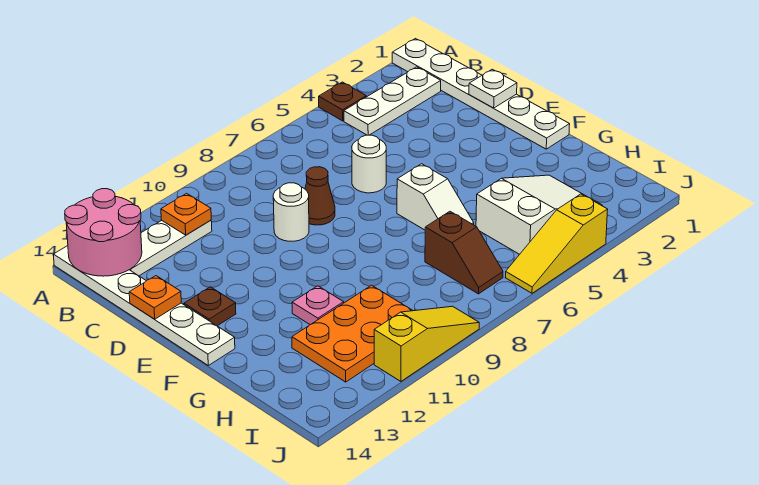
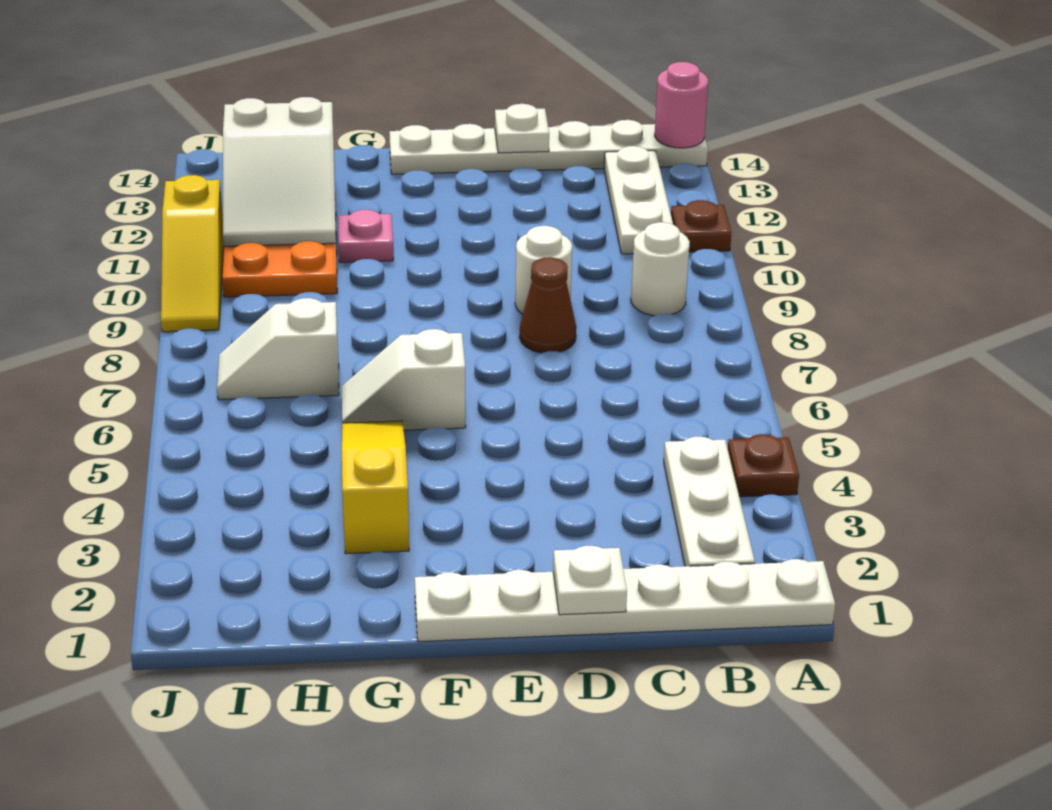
pink 2x2 round brick [65,189,142,276] -> pink 1x1 round brick [655,62,708,148]
orange 1x1 plate [161,193,211,235] -> none
white 1x1 round brick [352,135,386,193] -> white 1x1 round brick moved to [631,222,690,316]
orange 1x1 plate [129,276,181,319] -> white 1x1 plate [495,104,549,153]
brown 1x1 plate [184,287,236,326] -> brown 1x1 plate moved to [671,200,731,252]
white 2x3 slope [476,175,603,254] -> white 2x3 slope moved to [223,97,336,246]
brown 1x2 slope [425,212,503,294] -> white 1x2 slope [217,298,339,400]
yellow 1x3 slope [505,194,608,293] -> yellow 1x3 slope moved to [342,421,409,554]

